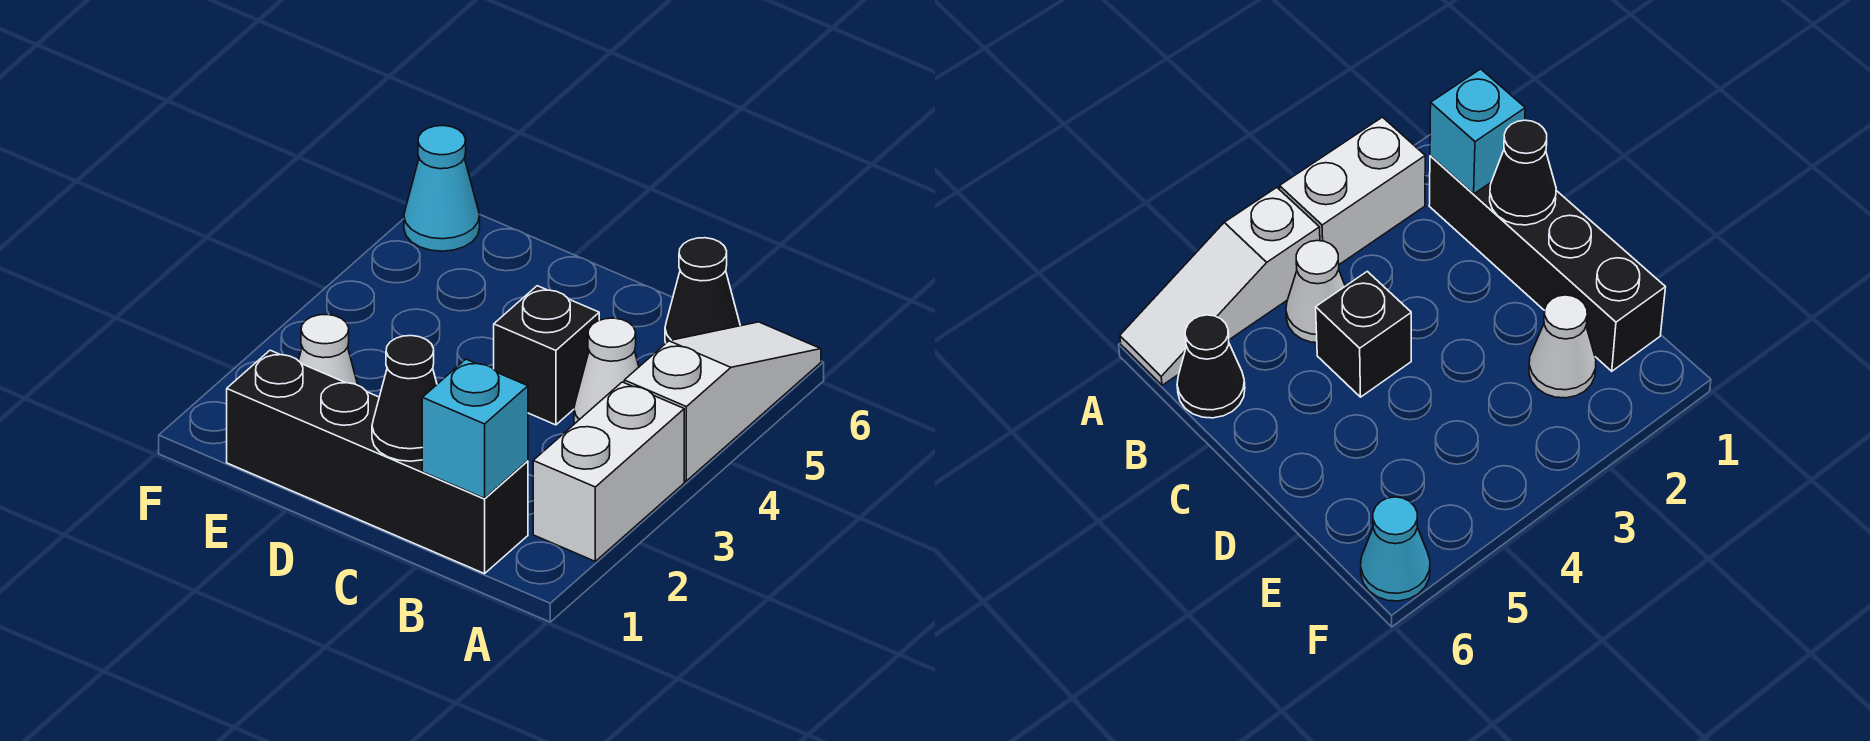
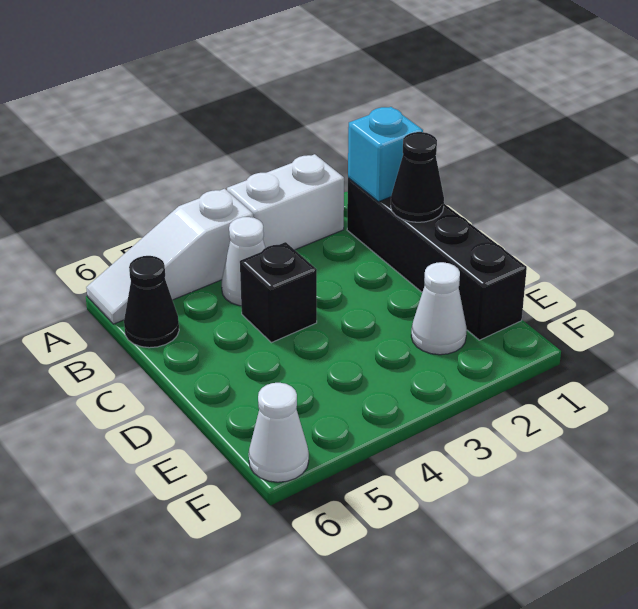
cyan 1x1 cone [404,126,480,251] -> white 1x1 cone [249,383,309,482]

